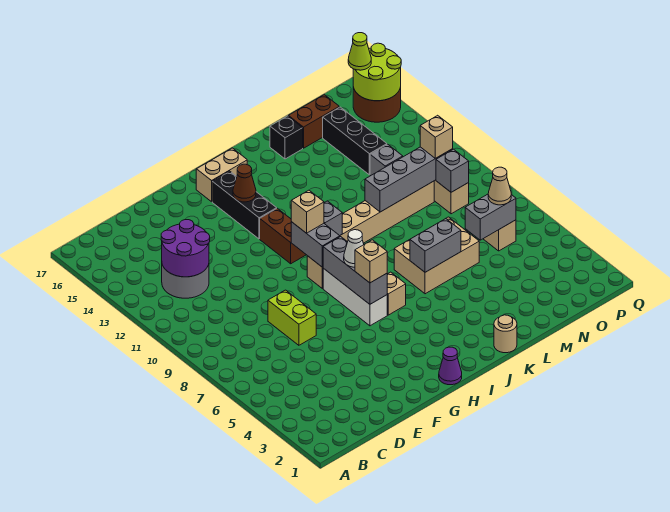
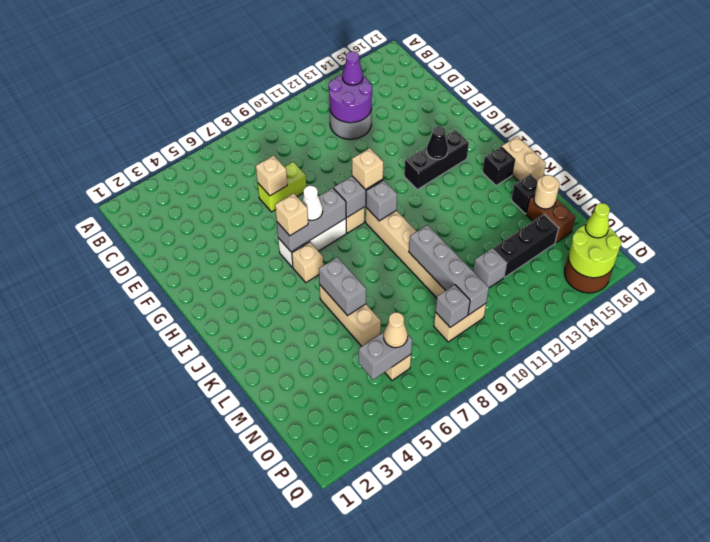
purple 1x1 cone [439,347,462,385] -> purple 1x1 cone moved to [342,51,363,85]
brown 1x2 brick [260,208,306,264] -> none
brown 1x1 cone [233,164,256,202] -> black 1x1 cone [427,126,448,159]
tan 1x2 brick [196,148,247,202] -> tan 1x2 brick moved to [501,136,546,181]
none -> black 1x1 brick [482,147,514,186]
tan 1x1 round brick [494,315,517,353] -> tan 1x1 round brick moved to [534,175,559,209]
tan 2x3 brick [394,217,479,294] -> tan 1x3 brick [320,285,381,346]
grey 1x2 brick [465,194,516,240] -> grey 1x2 brick turned to [359,332,412,380]
tan 1x1 brick [420,115,453,158] -> tan 1x1 brick moved to [256,156,287,196]

